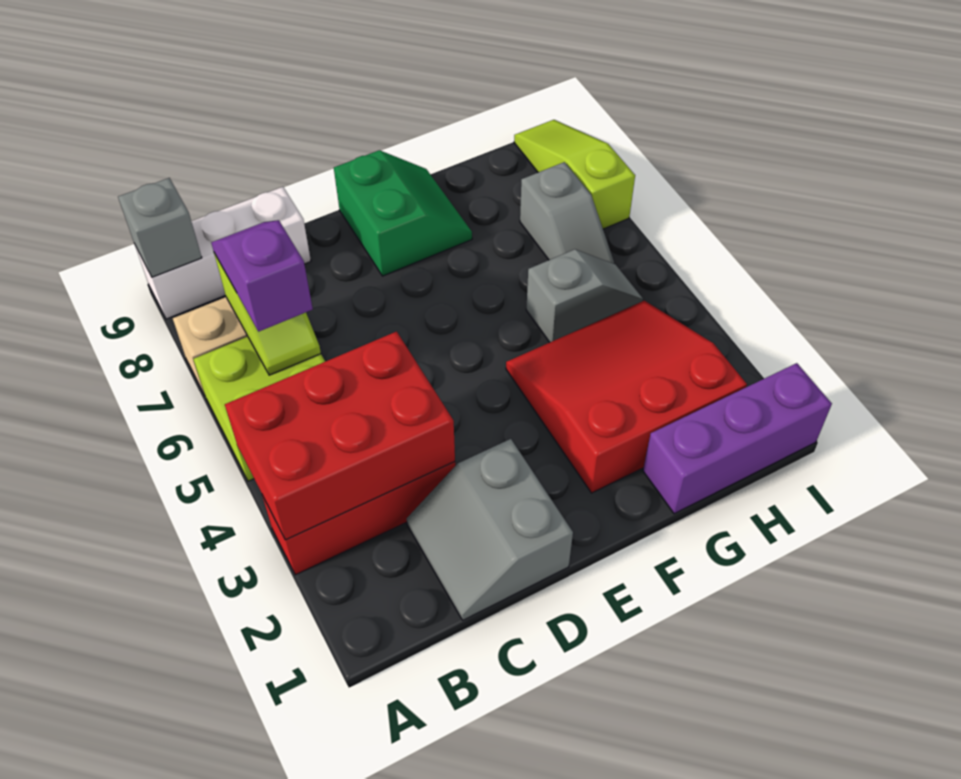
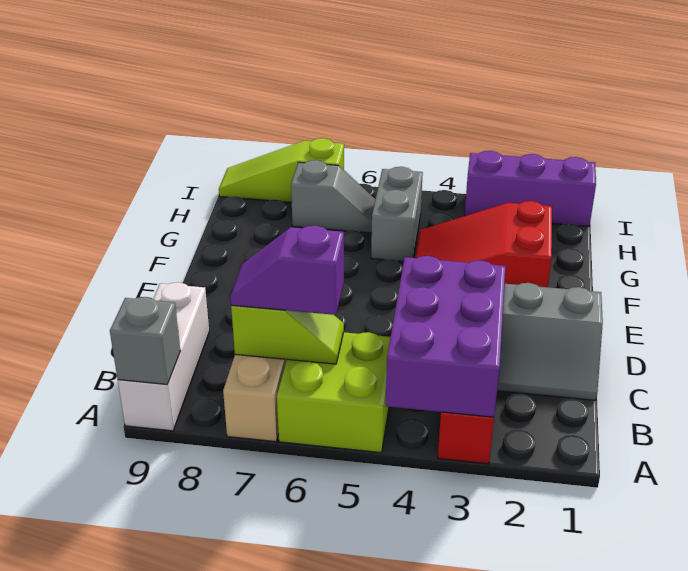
red 2x3 brick [225,332,455,540] -> purple 2x3 brick [386,256,506,417]
green 2x2 slope [334,150,472,276] -> none
red 3x3 slope [506,301,747,493] -> red 2x3 slope [415,201,552,287]
purple 1x3 brick [643,363,832,514] -> purple 1x3 brick turned to [465,151,596,226]
grey 1x2 slope [526,249,643,342] -> grey 1x2 brick [371,167,423,261]

